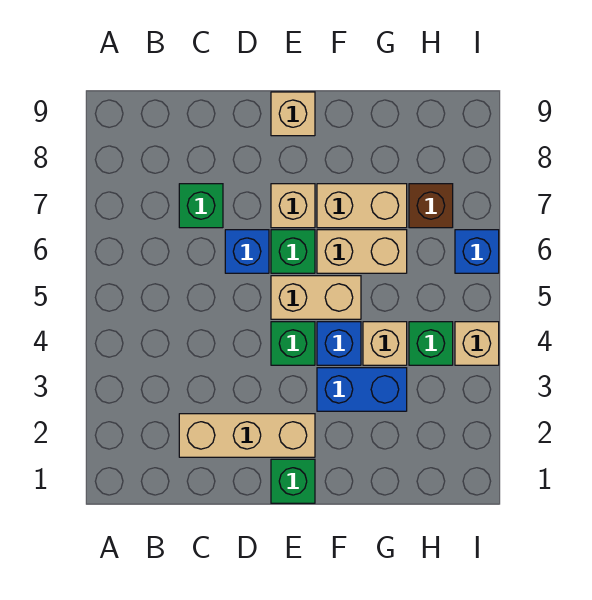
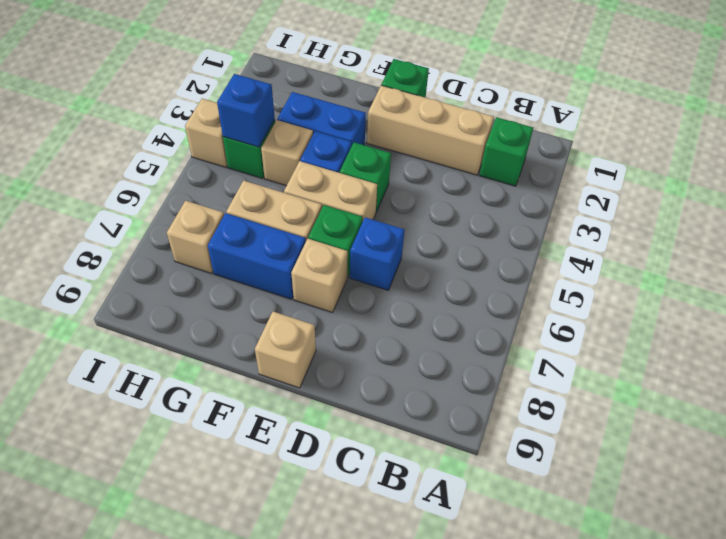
green 1x1 brick [179,184,223,228] -> green 1x1 brick moved to [479,117,533,186]
tan 1x2 brick [317,184,407,228] -> blue 1x2 brick [208,213,306,299]
brown 1x1 brick [409,184,453,228] -> tan 1x1 brick [167,201,224,273]
blue 1x1 brick [455,230,499,273] -> blue 1x1 brick moved to [217,74,275,147]

